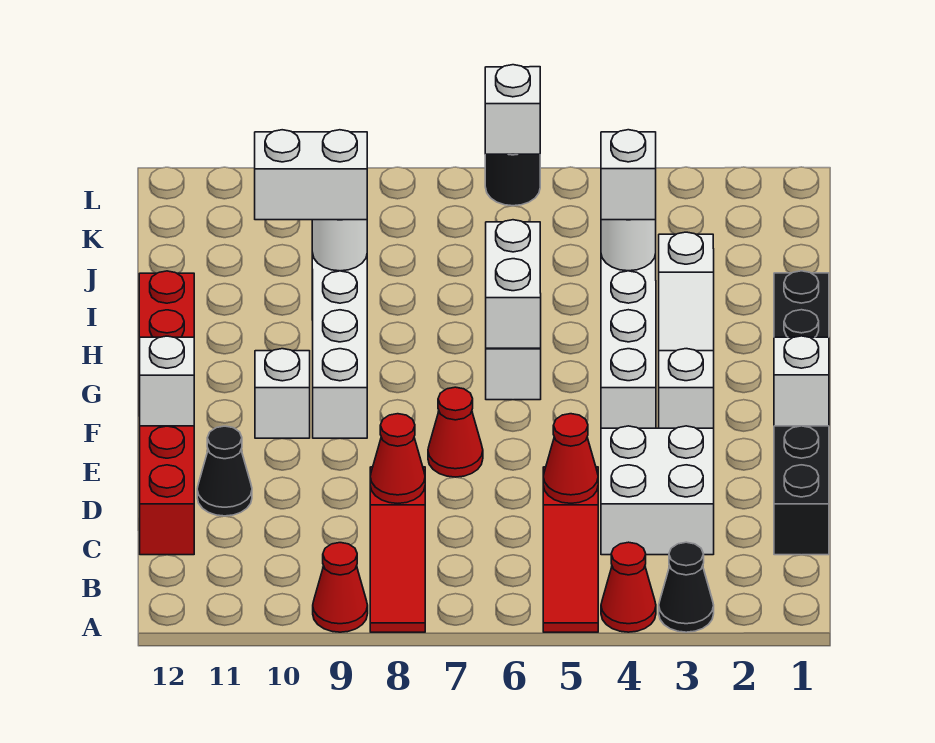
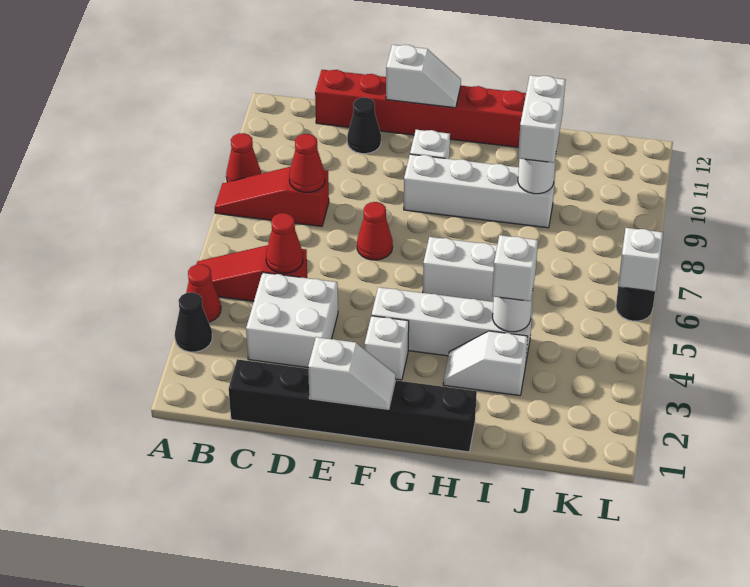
white 1x2 brick [486,220,541,348] -> none

